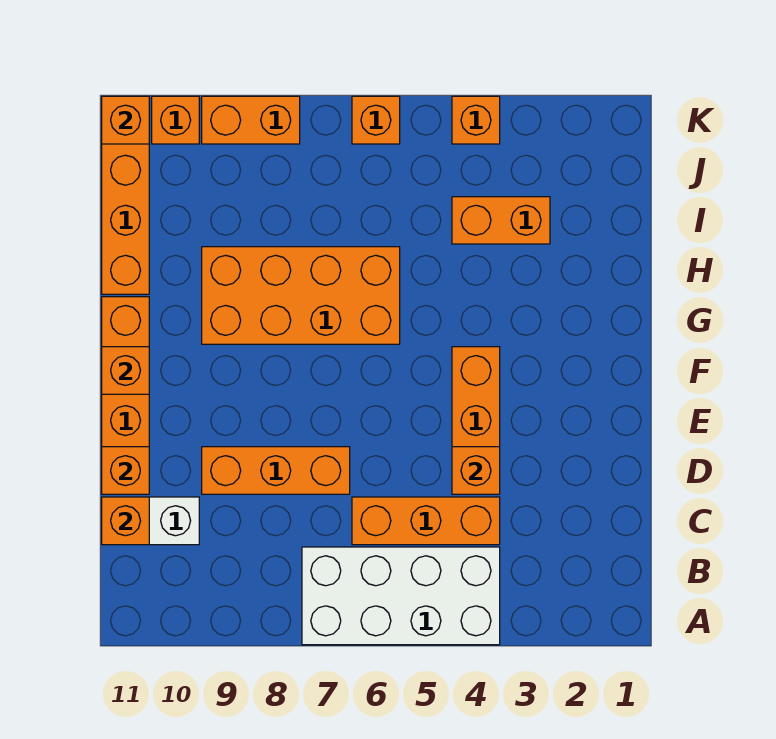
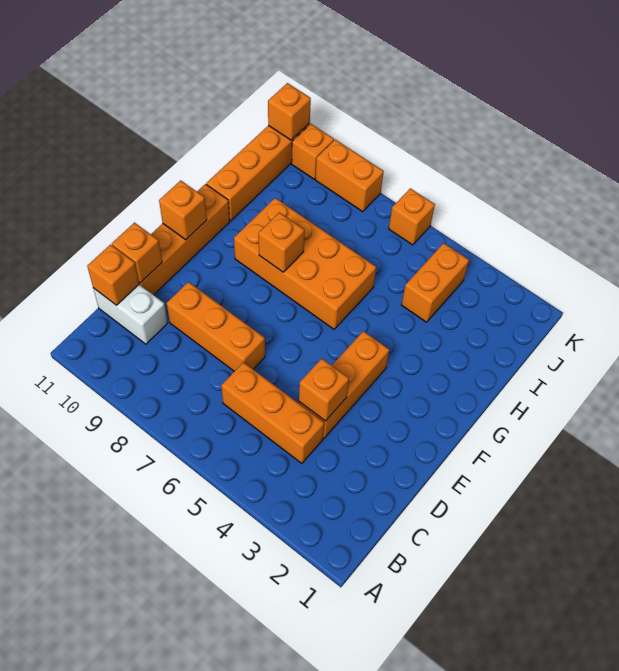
white 2x4 brick [302,547,500,645] -> none
orange 1x2 brick [452,197,550,244] -> orange 1x2 brick turned to [402,243,469,322]
orange 1x1 brick [452,96,500,144] -> orange 1x1 brick moved to [259,213,304,272]

